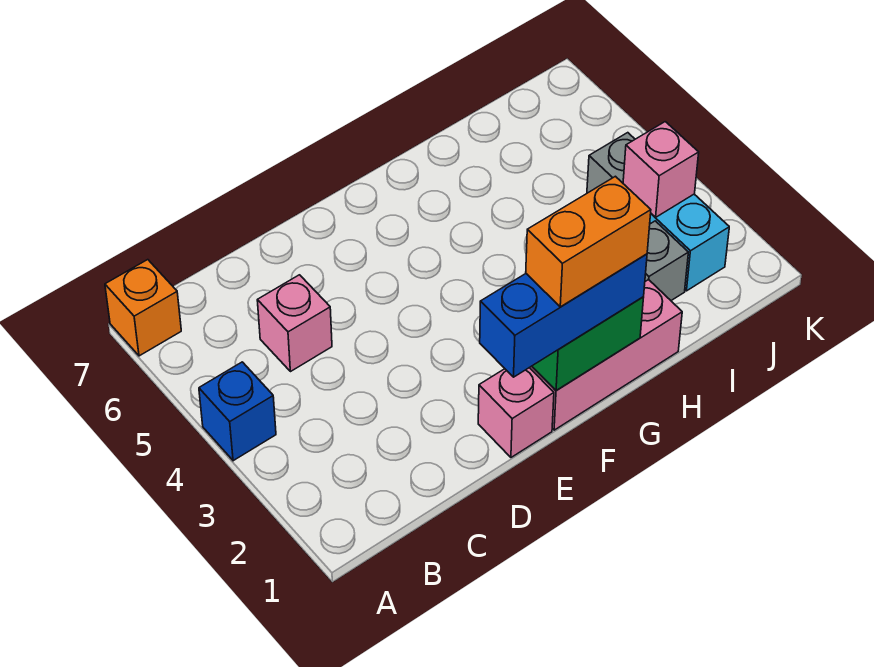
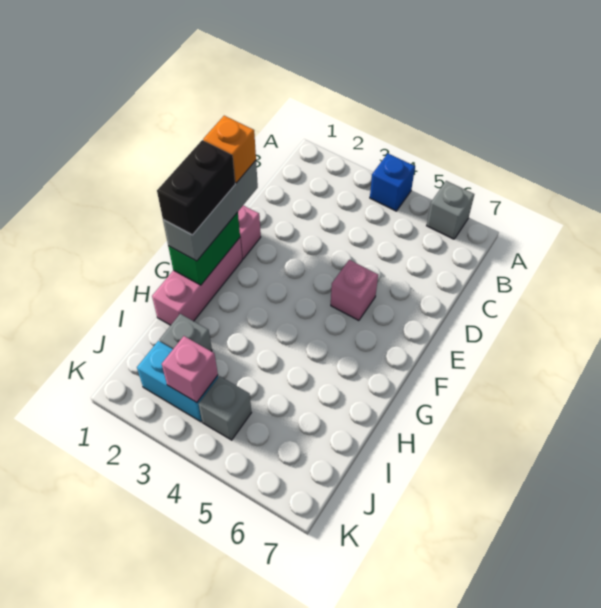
none -> grey 1x1 brick [427,181,474,239]
orange 1x1 brick [105,260,181,356] -> orange 1x1 brick moved to [203,116,256,183]
pink 1x1 brick [257,275,332,372] -> pink 1x1 brick moved to [331,260,378,321]
blue 1x3 brick [480,254,647,377] -> grey 1x3 brick [163,161,258,261]
orange 1x2 brick [526,176,651,307] -> black 1x2 brick [157,140,235,235]

